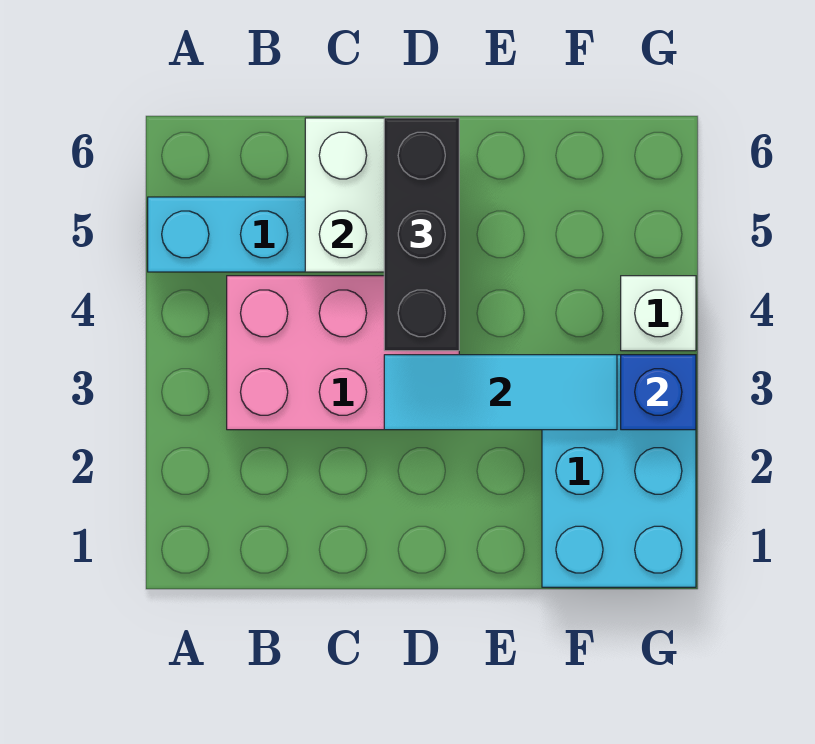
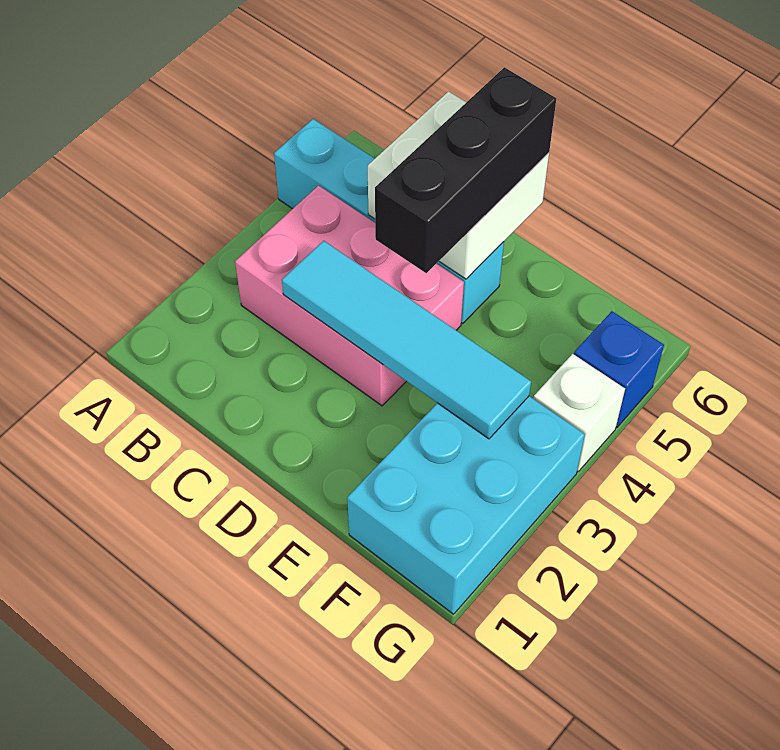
cyan 1x3 tile [384,355,617,430] -> cyan 1x4 tile [282,241,531,439]
blue 1x1 brick [621,355,696,430] -> blue 1x1 brick moved to [574,311,664,427]

